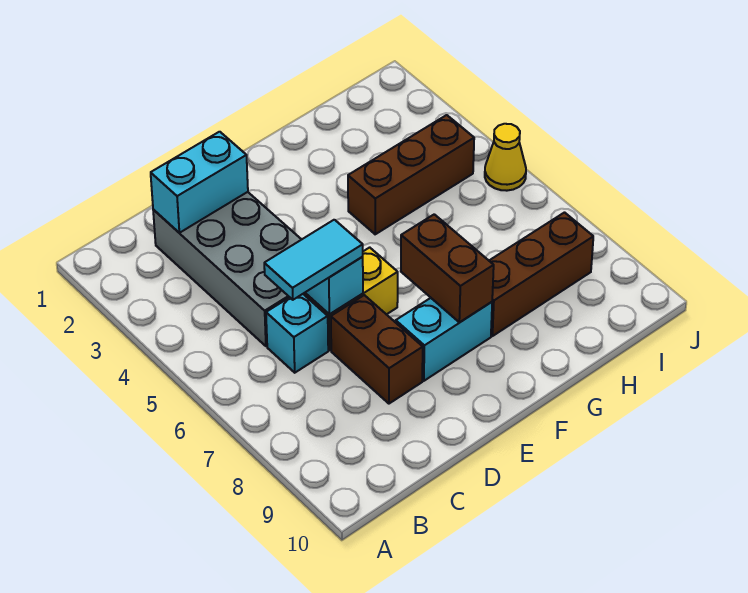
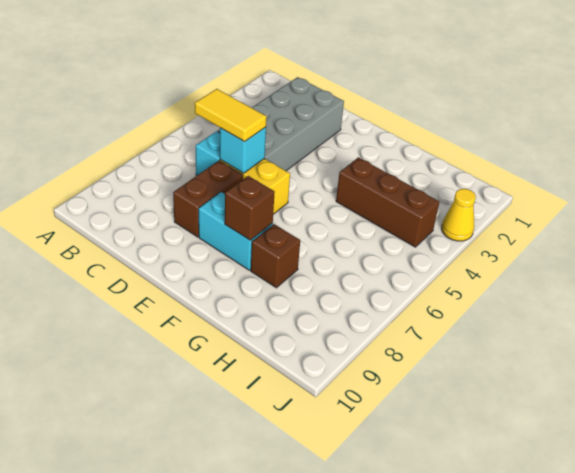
cyan 1x2 brick [151,132,248,233] -> none
cyan 1x2 tile [264,220,363,300] -> yellow 1x2 tile [195,89,267,142]
brown 1x2 brick [401,214,494,322] -> brown 1x1 brick [225,176,275,240]
brown 1x3 brick [489,213,593,336] -> brown 1x1 brick [251,224,300,288]
yellow 1x1 cone [485,124,526,191] -> yellow 1x1 cone moved to [441,189,476,241]

